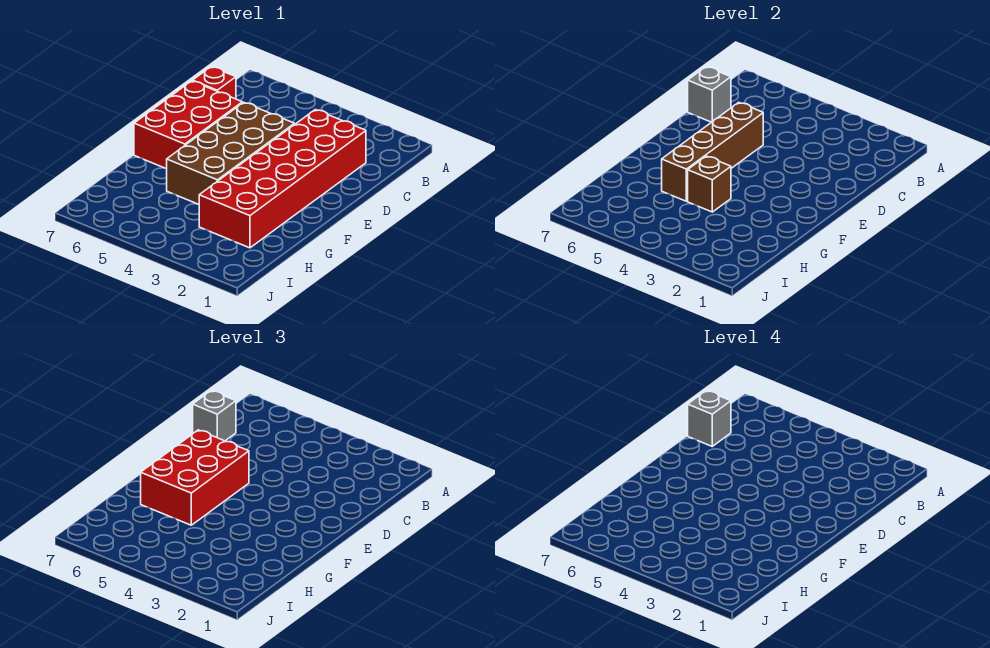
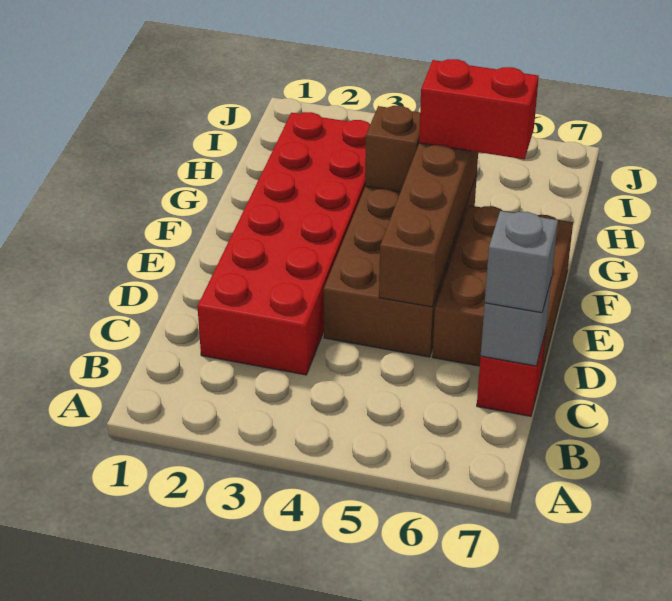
grey 1x1 brick [688,391,731,446] -> none
red 2x3 brick [134,81,242,169] -> brown 2x3 brick [432,205,573,375]
red 2x3 brick [141,430,249,525] -> red 1x2 brick [419,59,539,159]

